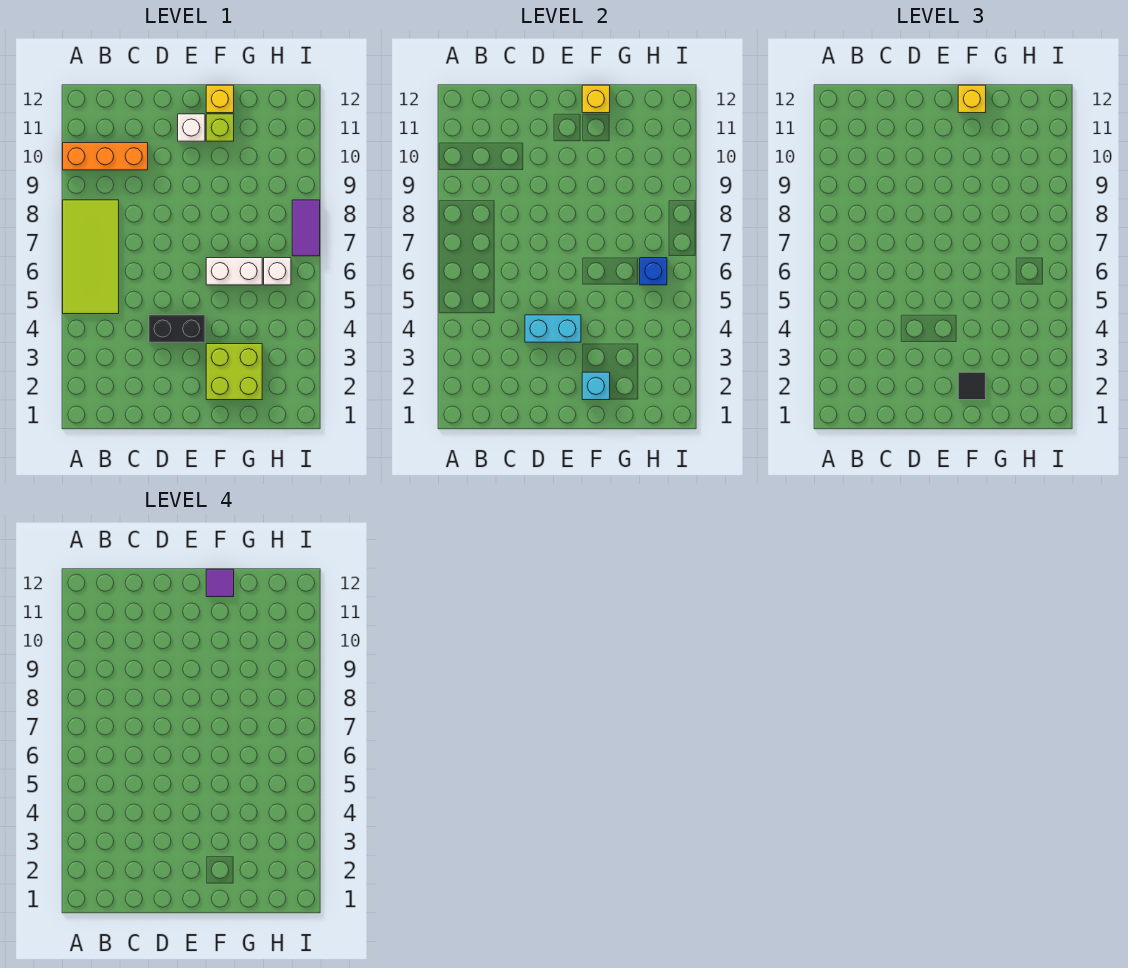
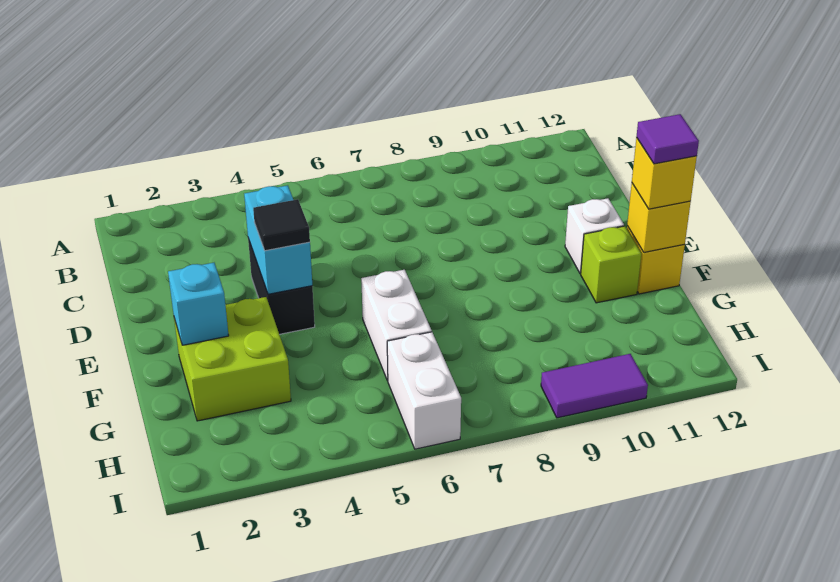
lime 2x4 tile [63,200,119,314] -> none
orange 1x3 brick [63,143,148,170] -> none
black 1x1 tile [958,372,986,400] -> black 1x1 tile moved to [253,199,310,251]
white 1x1 brick [264,258,291,285] -> white 1x2 brick [387,332,461,449]
blue 1x1 brick [640,258,667,285] -> none
purple 1x2 tile [292,200,320,256] -> purple 1x2 tile moved to [541,354,648,418]

